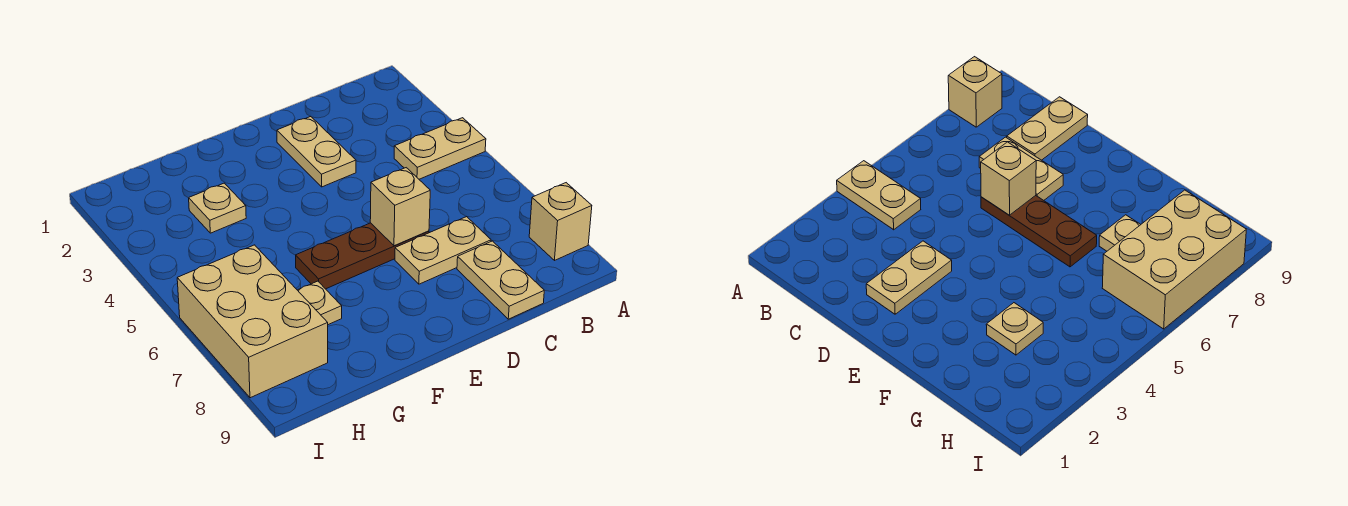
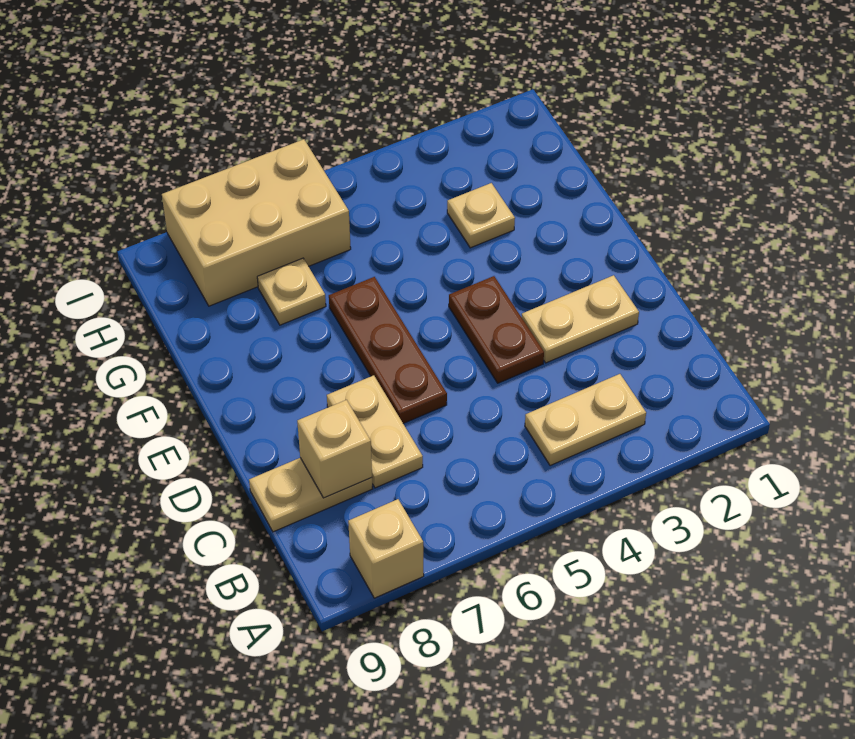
tan 1x2 plate [394,118,486,179] -> tan 1x2 plate turned to [525,374,646,466]
none -> brown 1x2 plate [449,276,544,383]
tan 1x1 brick [370,168,430,246] -> tan 1x1 brick moved to [297,400,372,498]

